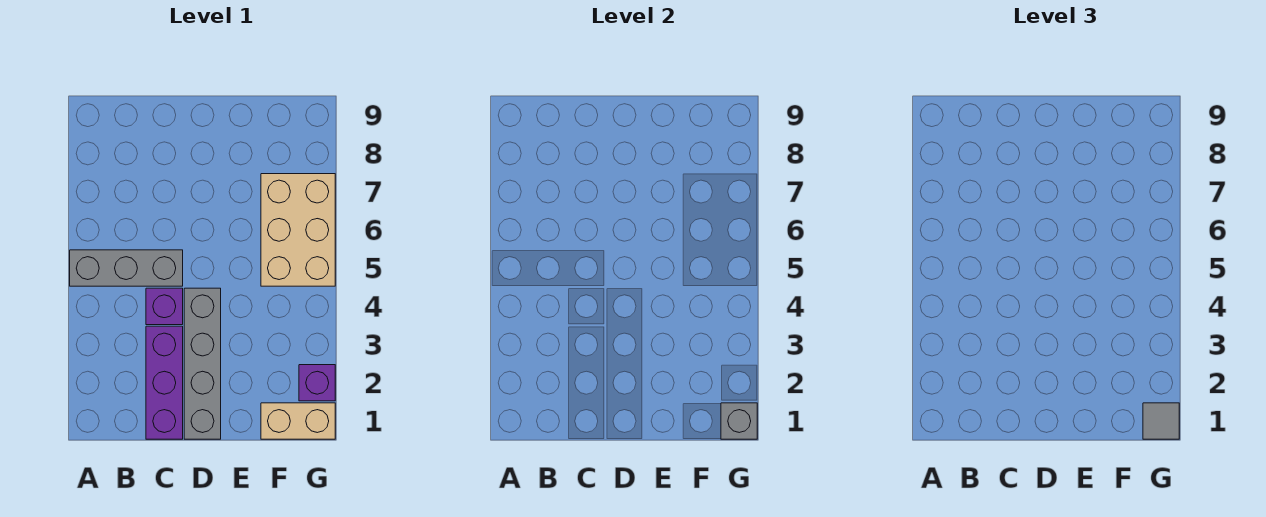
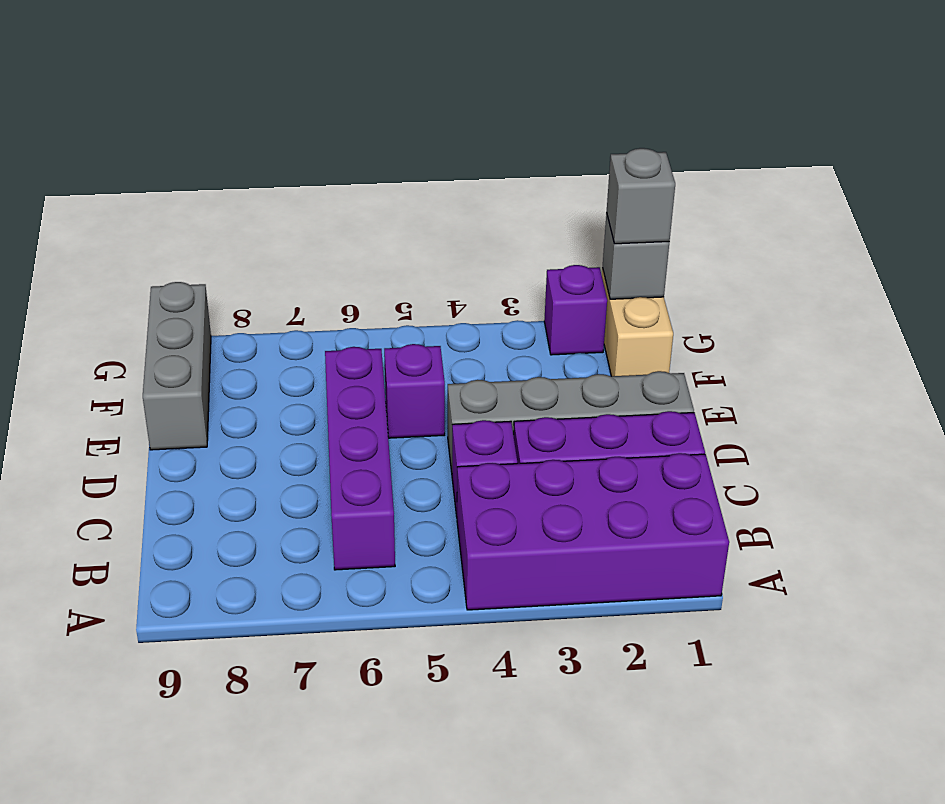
none -> purple 2x4 brick [457,453,729,610]
grey 1x3 brick [70,250,183,286] -> grey 1x3 brick moved to [143,282,211,450]
none -> purple 1x4 brick [325,347,395,570]
none -> purple 1x1 brick [384,344,445,438]
tan 2x3 brick [261,174,335,286] -> none
grey 1x1 tile [1143,403,1179,439] -> grey 1x1 brick [606,148,675,244]

